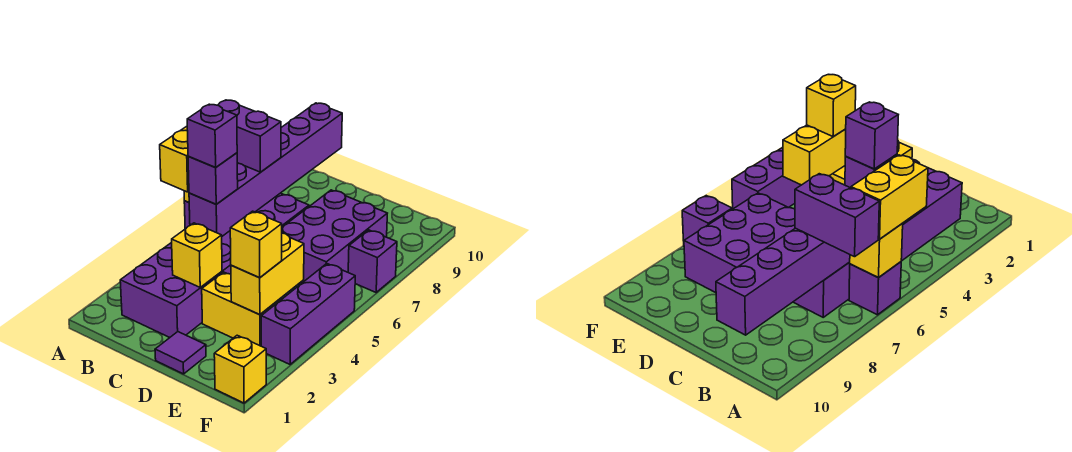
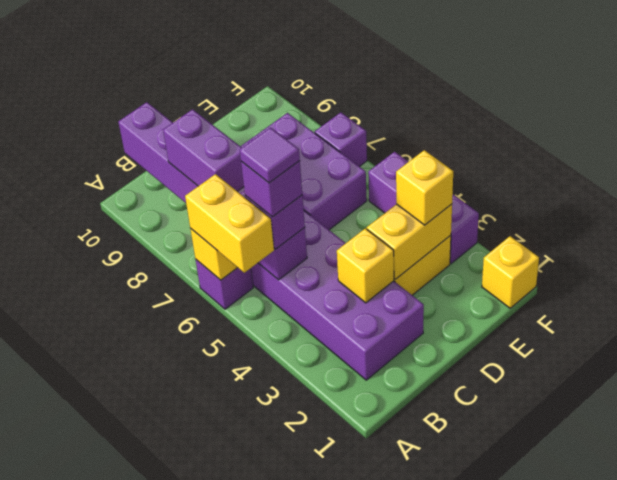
purple 1x2 brick [218,100,281,172] -> purple 1x2 brick turned to [163,109,244,191]
purple 1x1 tile [155,332,206,374] -> purple 1x1 tile moved to [240,128,300,183]
yellow 1x2 brick [231,233,304,315] -> yellow 1x2 brick turned to [367,204,452,279]

